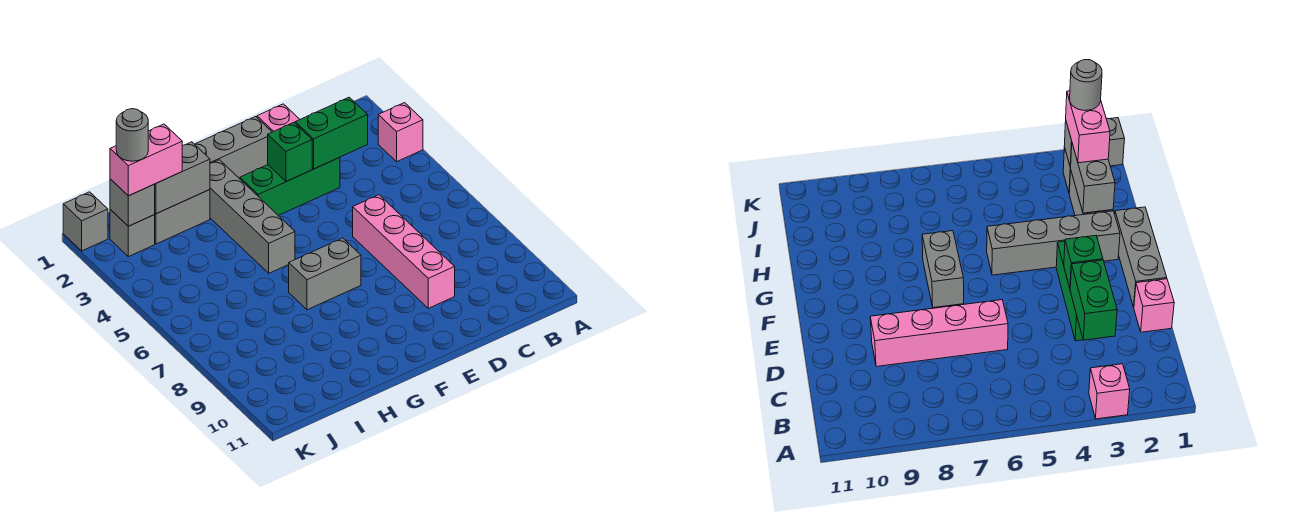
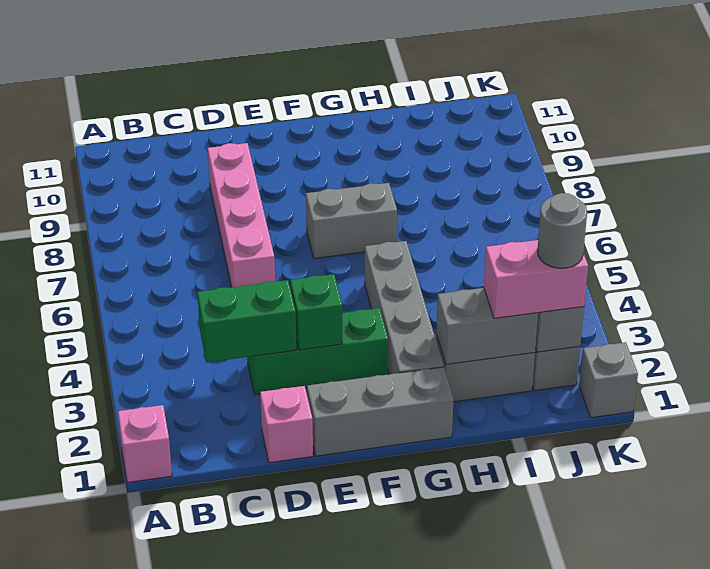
pink 1x1 brick [378,103,423,162] -> pink 1x1 brick moved to [118,405,172,483]

